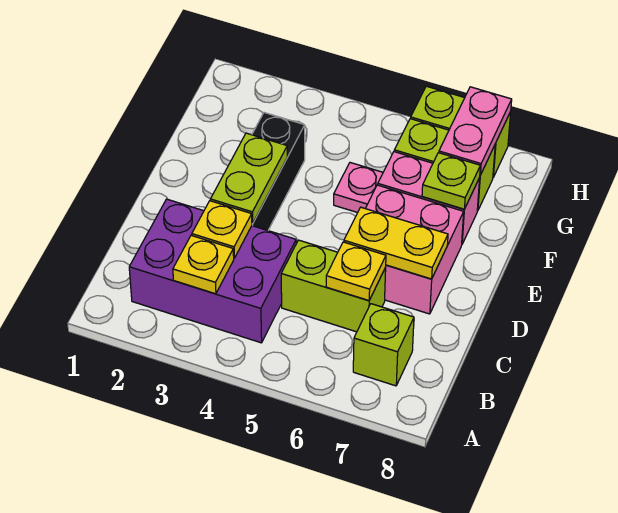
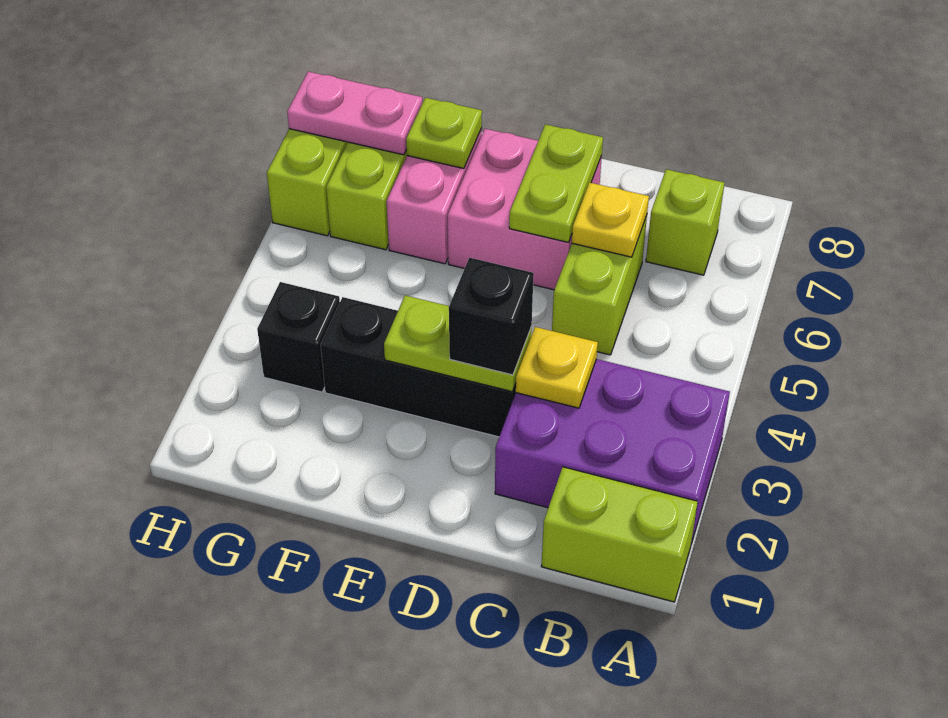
none -> lime 1x2 brick [541,467,698,602]
purple 2x3 brick [129,199,296,343] -> purple 2x3 brick turned to [495,359,730,544]
yellow 1x1 plate [173,235,234,294] -> none
none -> black 1x1 brick [449,258,534,375]
yellow 1x2 plate [344,207,448,279] -> lime 1x2 plate [509,124,603,242]
pink 1x1 plate [334,163,383,213] -> none
none -> black 1x1 brick [257,282,340,392]

